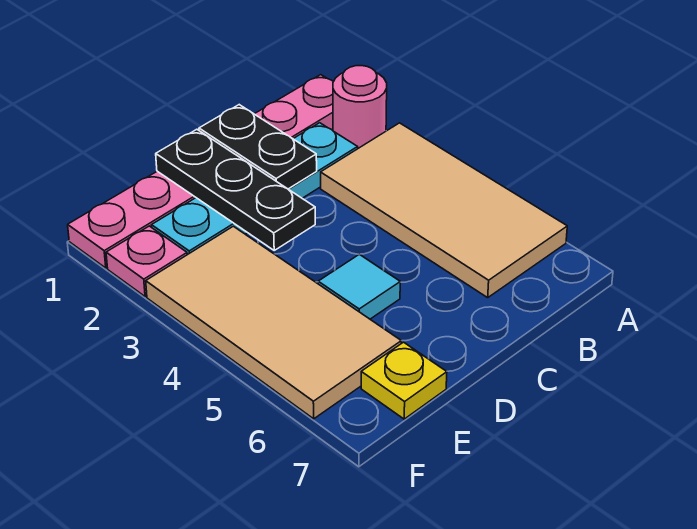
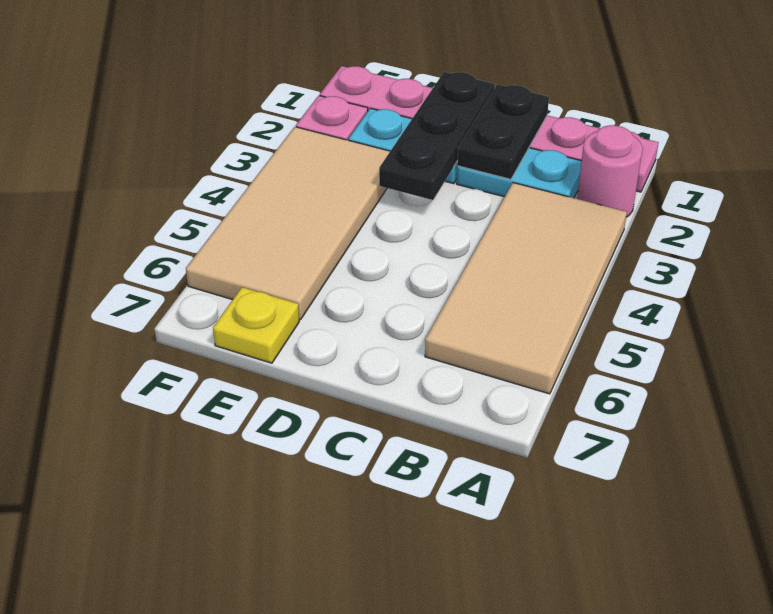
cyan 1x1 tile [318,254,400,319] -> none

